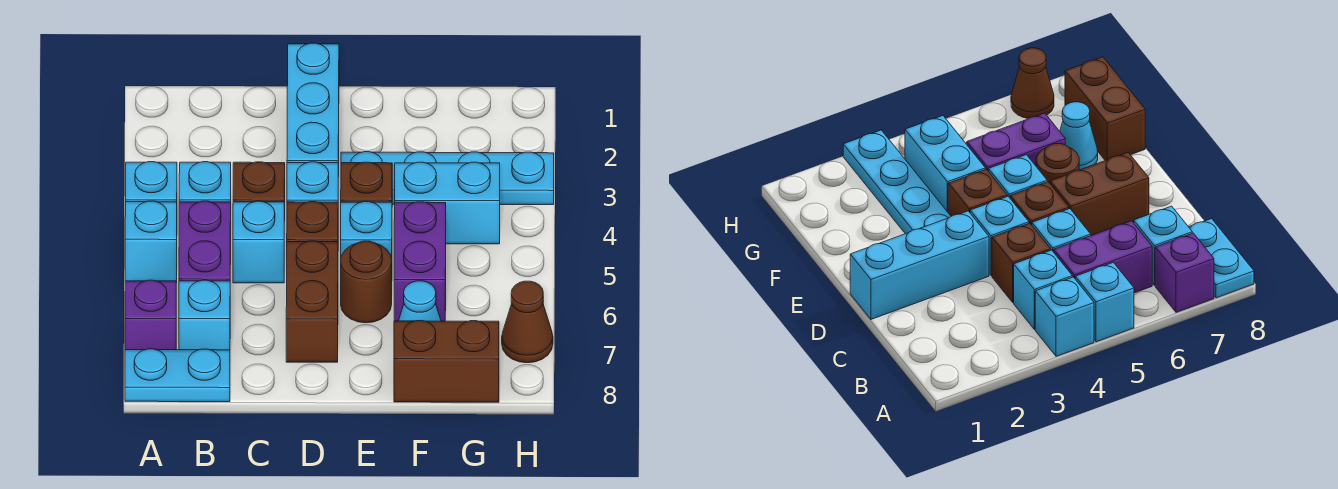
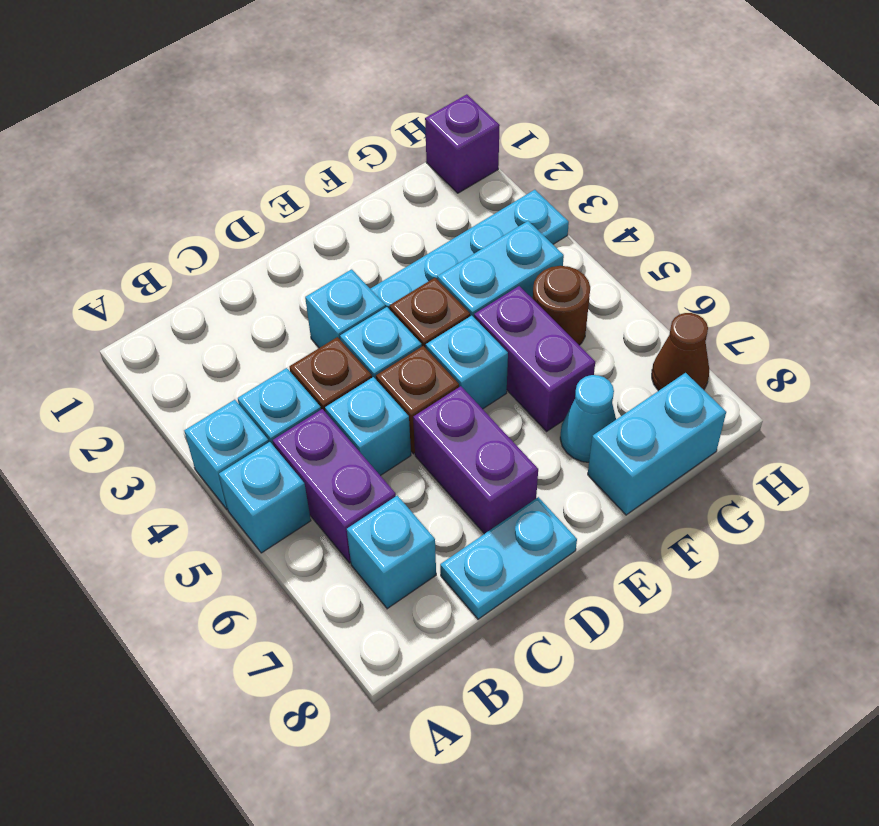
purple 1x1 brick [125,280,176,350] -> purple 1x1 brick moved to [425,94,500,193]
cyan 1x2 plate [125,349,230,402] -> cyan 1x2 plate moved to [440,497,577,619]
cyan 1x3 brick [287,43,339,177] -> cyan 1x1 brick [305,269,385,348]
brown 1x2 brick [286,241,338,362] -> purple 1x2 brick [413,386,538,534]
brown 1x1 round brick [341,241,392,323] -> brown 1x1 round brick moved to [533,266,590,345]
brown 1x2 brick [394,321,499,402] -> cyan 1x2 brick [588,373,726,515]

